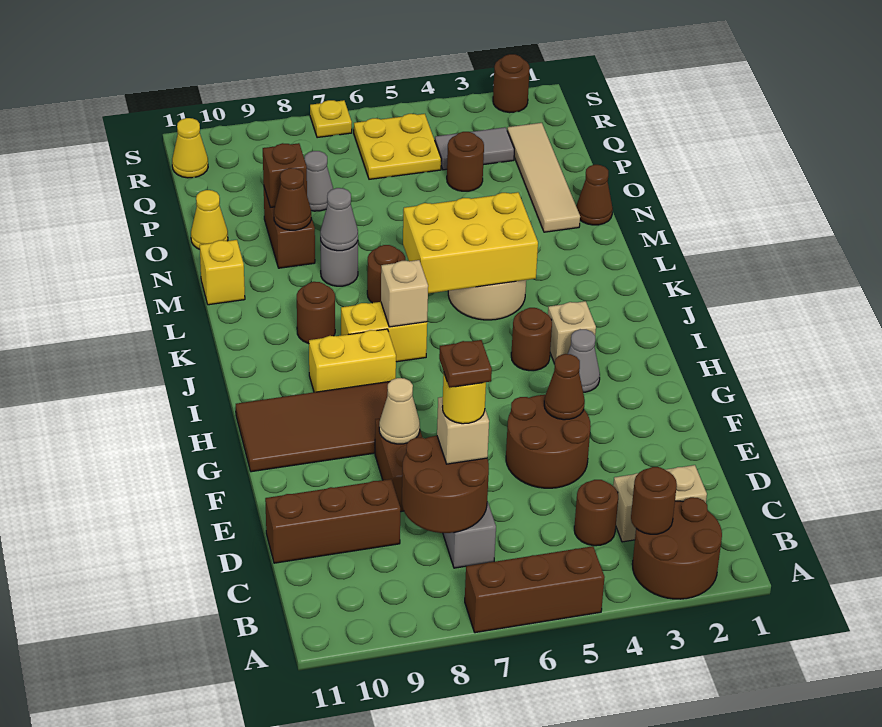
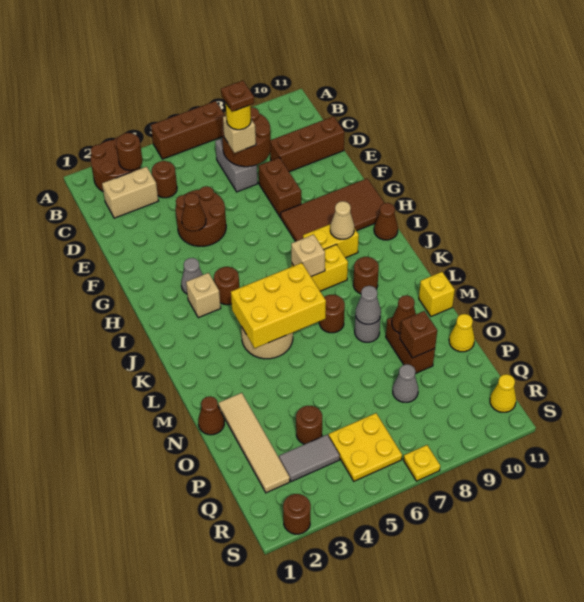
tan 1x1 cone [379,378,420,444] -> tan 1x1 cone moved to [330,201,354,239]
none -> brown 1x1 cone [374,203,398,240]

